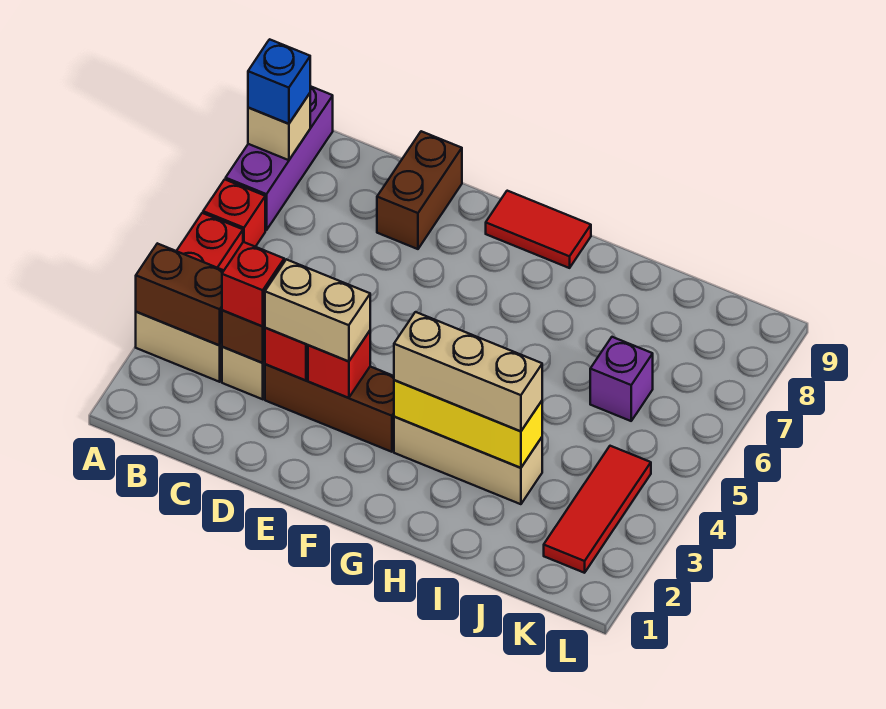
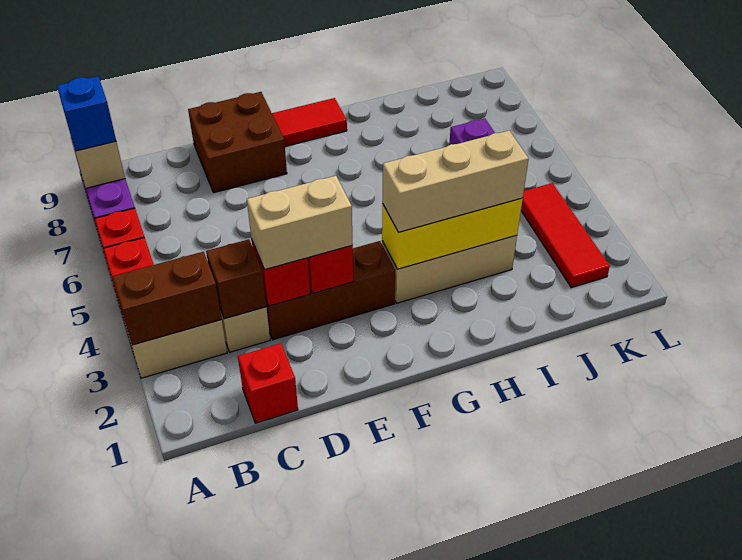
red 1x1 brick [222,242,284,326] -> red 1x1 brick moved to [238,343,298,423]
brown 1x2 brick [377,131,462,249] -> brown 2x2 brick [188,92,287,193]

